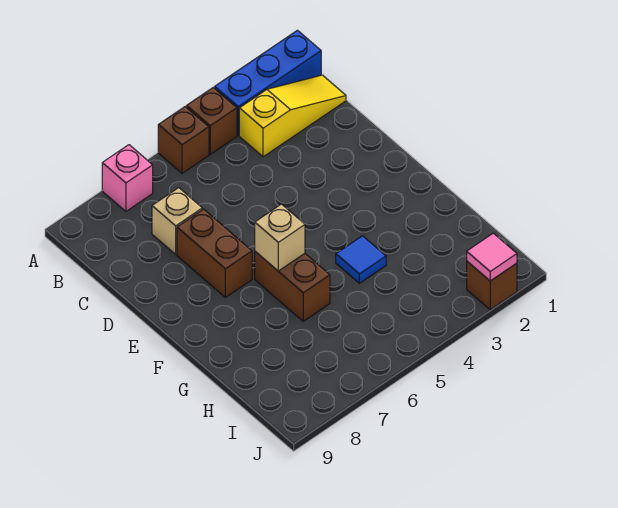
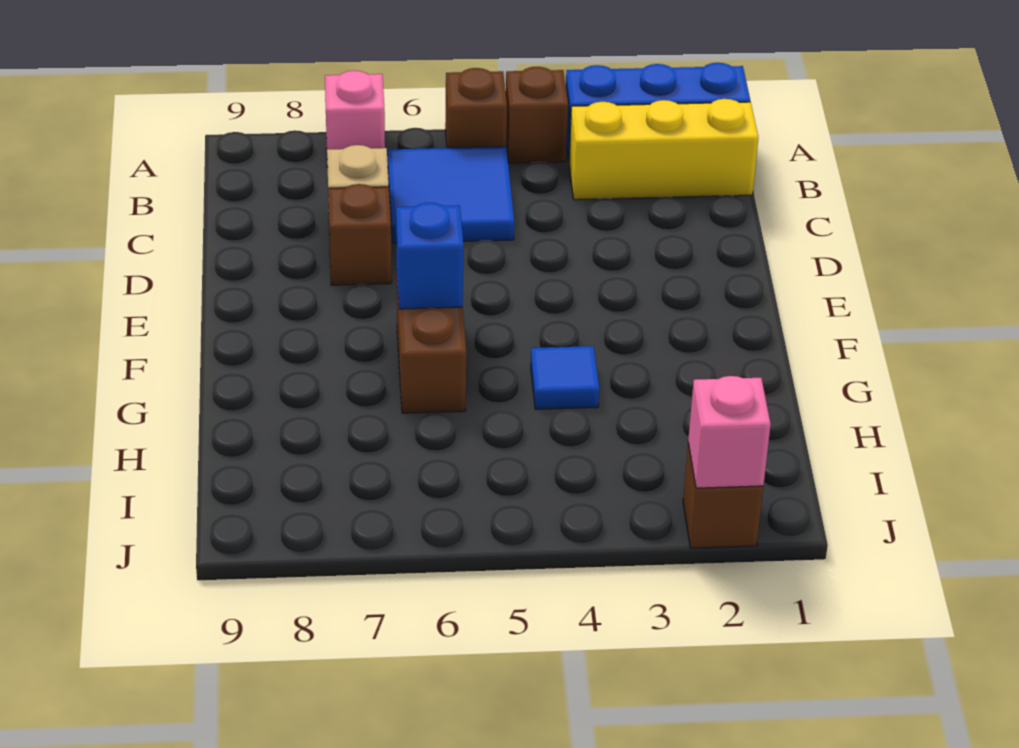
yellow 1x3 slope [239,75,346,157] -> yellow 1x3 brick [569,99,758,200]
none -> blue 2x2 tile [388,147,514,243]
brown 1x2 brick [177,209,252,297] -> brown 1x1 brick [328,184,392,285]
tan 1x1 brick [255,204,305,271] -> blue 1x1 brick [396,203,464,309]
pink 1x1 tile [467,233,517,281] -> pink 1x1 brick [688,376,771,488]

